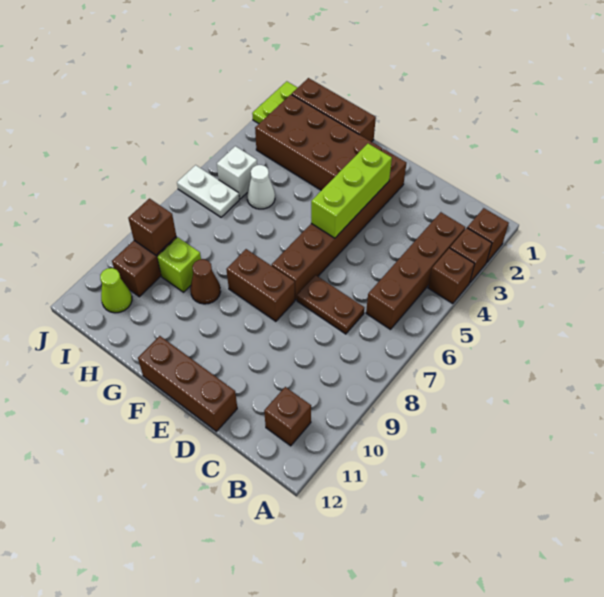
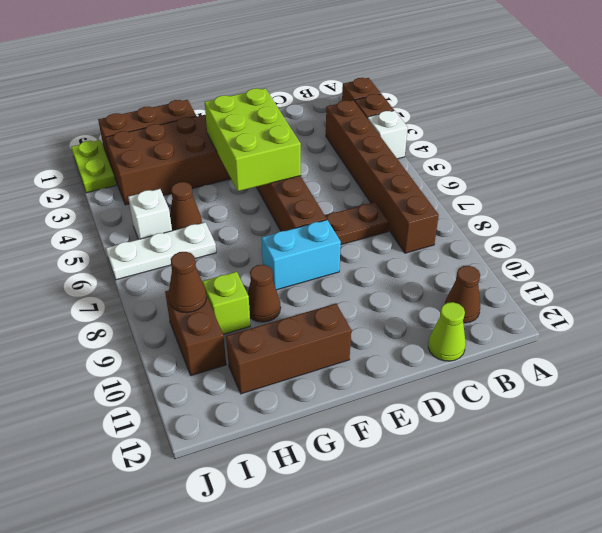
brown 1x1 brick [428,248,474,304] -> white 1x1 brick [367,111,408,159]
brown 1x4 brick [366,212,465,329] -> brown 1x6 brick [326,100,439,253]
brown 1x1 brick [264,387,311,446] -> brown 1x1 cone [445,266,480,323]
brown 1x3 brick [138,336,237,431] -> brown 1x3 brick moved to [226,304,351,394]
lime 1x3 brick [311,144,392,238] -> lime 2x3 brick [205,88,301,191]
brown 1x2 brick [226,249,295,321] -> cyan 1x2 brick [262,220,341,290]
white 1x1 cone [247,165,275,209] -> brown 1x1 cone [170,182,202,231]
white 1x2 plate [177,165,239,217] -> white 1x3 plate [106,222,216,280]
brown 1x1 brick [128,199,176,255] -> brown 1x1 cone [168,252,207,313]
lime 1x1 cone [100,268,132,313] -> lime 1x1 cone moved to [428,302,466,361]

